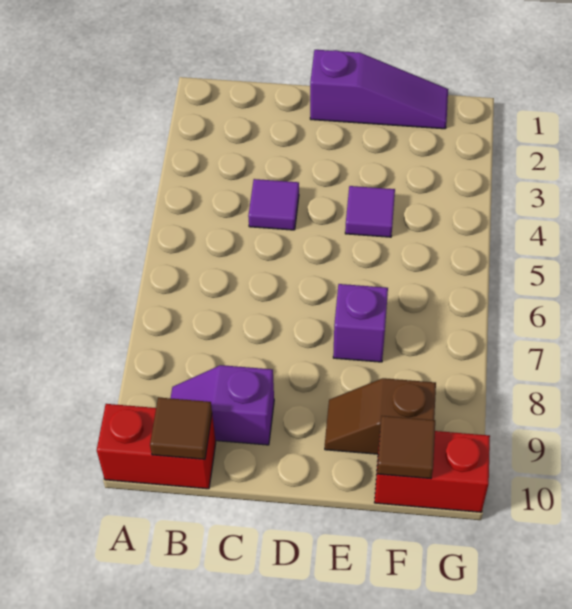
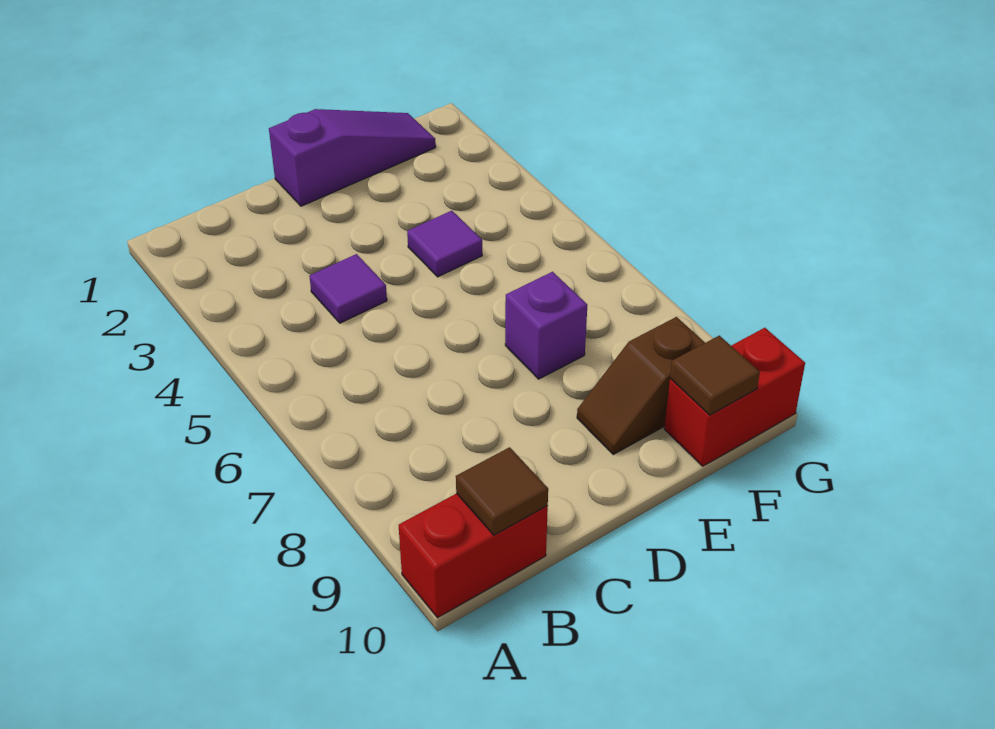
purple 1x2 slope [171,365,274,445] -> none

